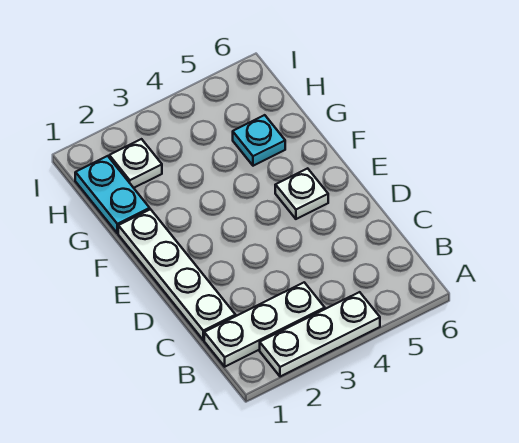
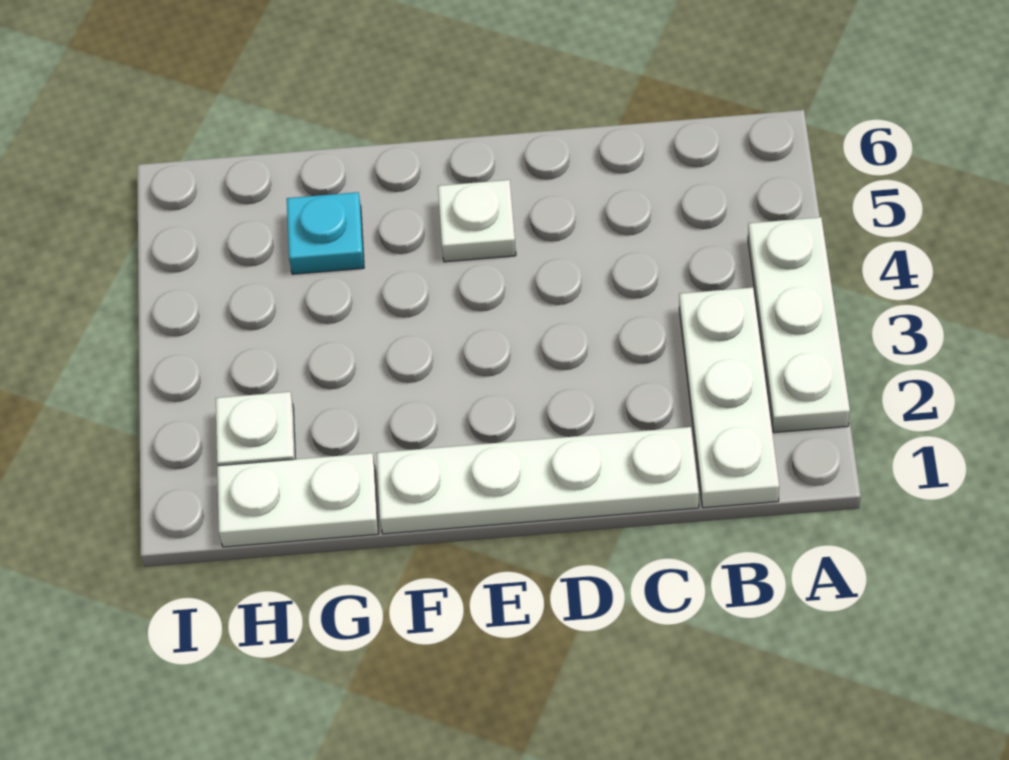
cyan 1x2 plate [75,156,150,233] -> white 1x2 plate [217,453,379,547]

